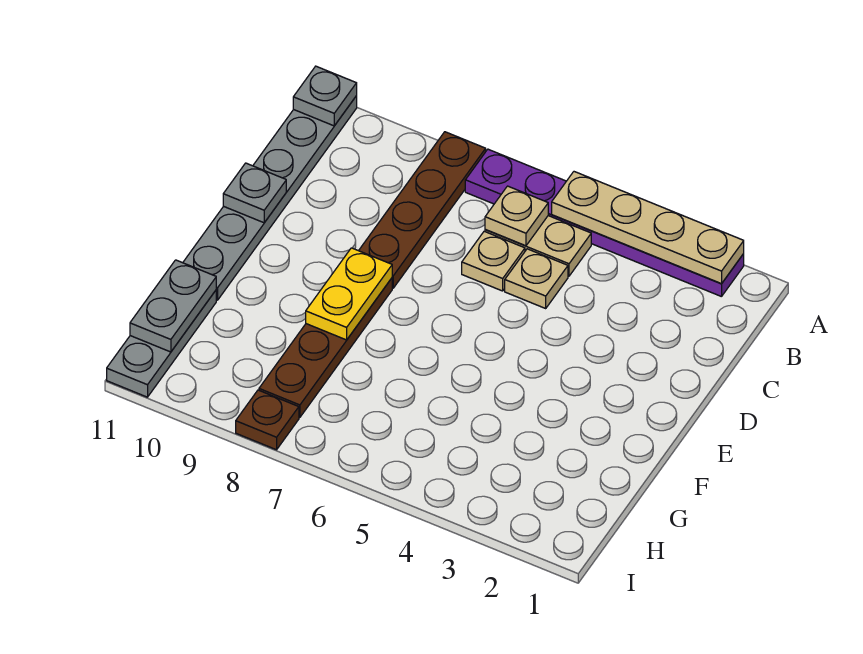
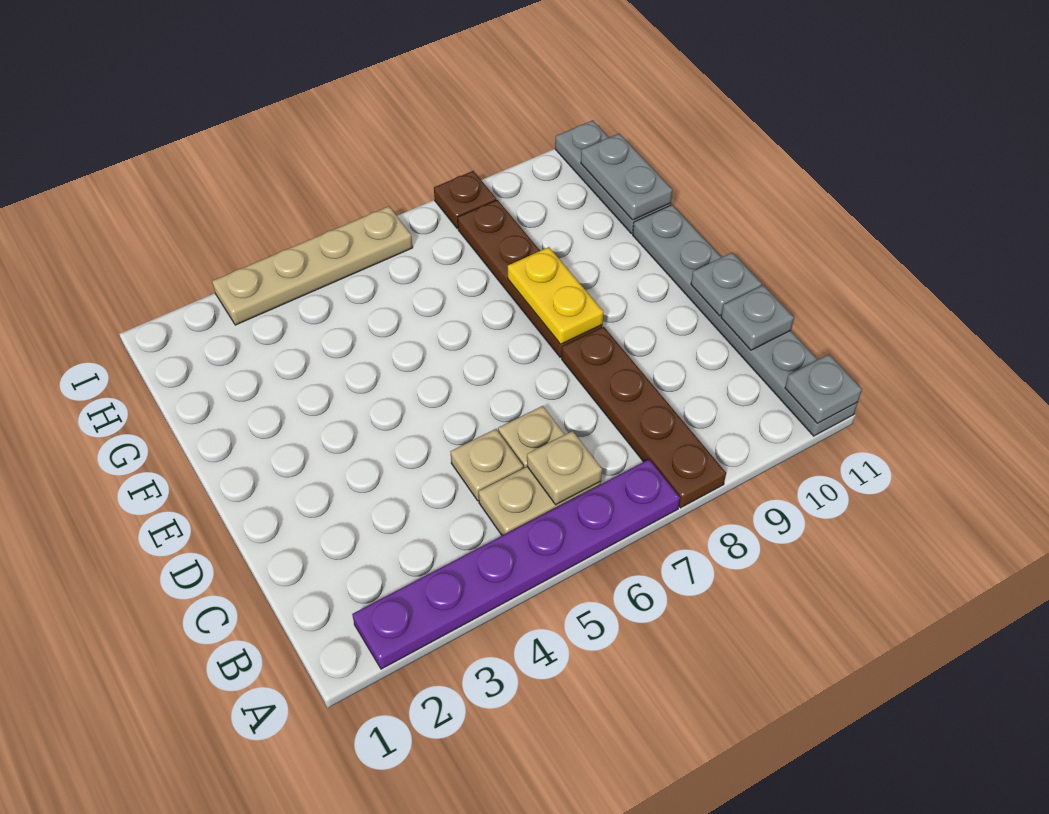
tan 1x4 plate [552,172,744,284] -> tan 1x4 plate moved to [212,206,413,325]
none -> grey 1x1 plate [721,285,794,350]

